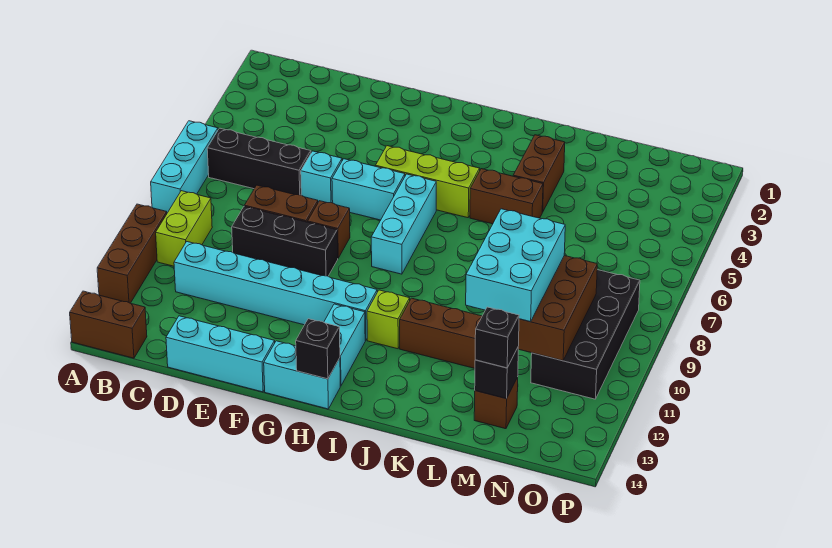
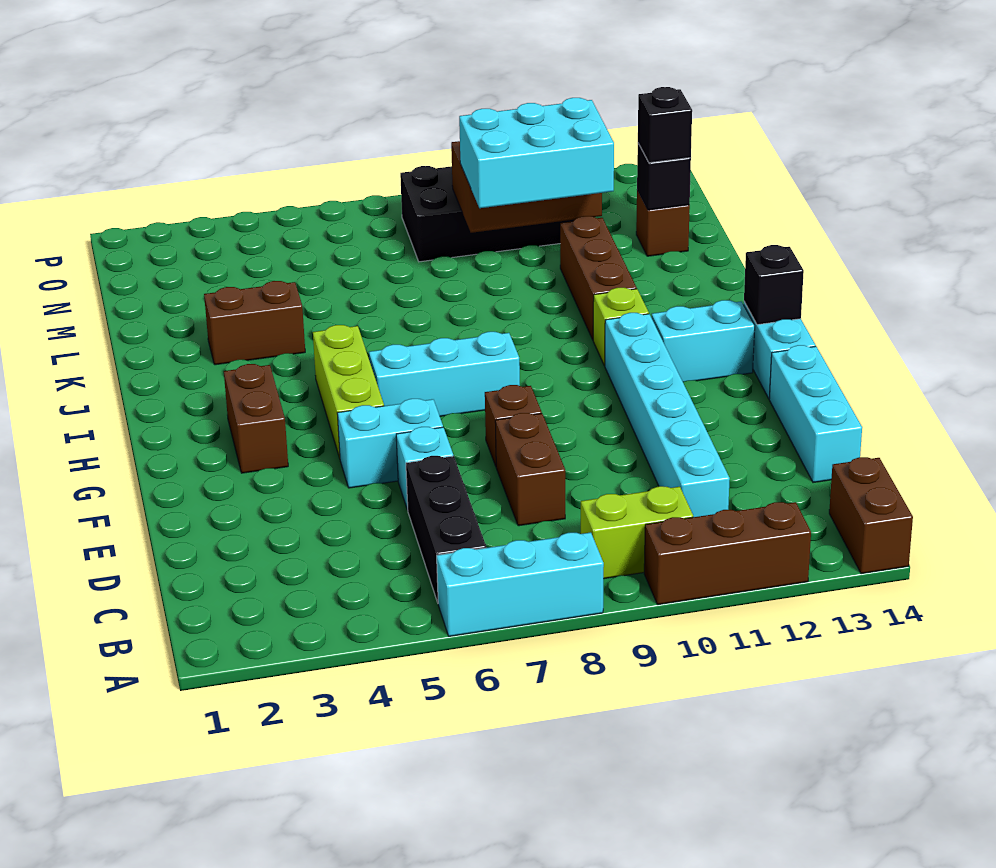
black 1x3 brick [232,206,338,276] -> none
cyan 1x2 brick [332,159,405,220] -> cyan 1x2 brick turned to [337,399,443,488]
brown 1x2 brick [470,169,543,224] -> brown 1x2 brick moved to [224,364,288,473]

